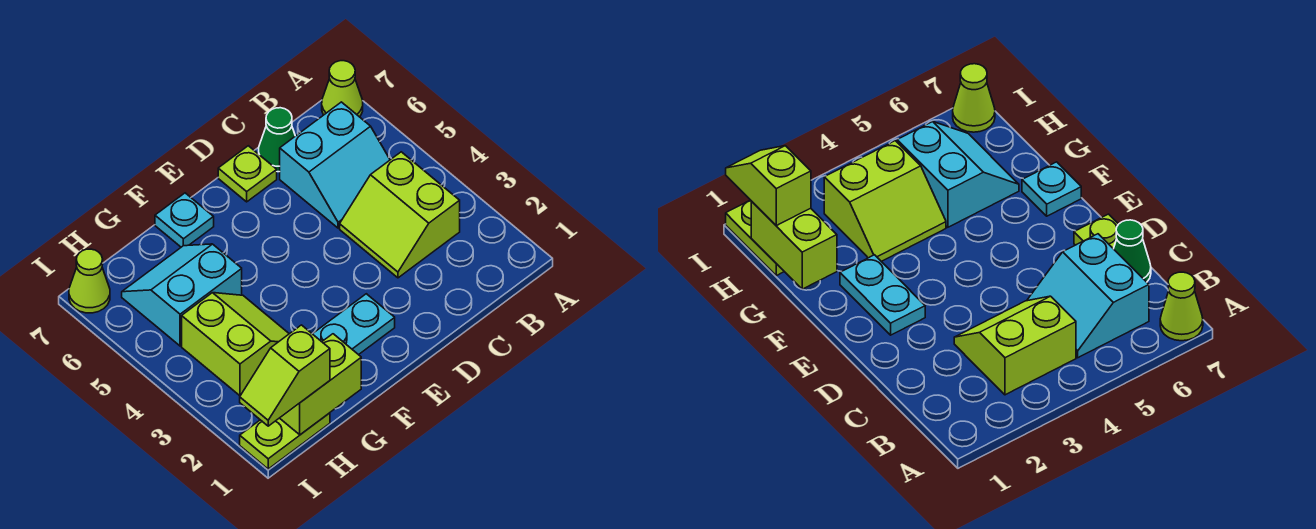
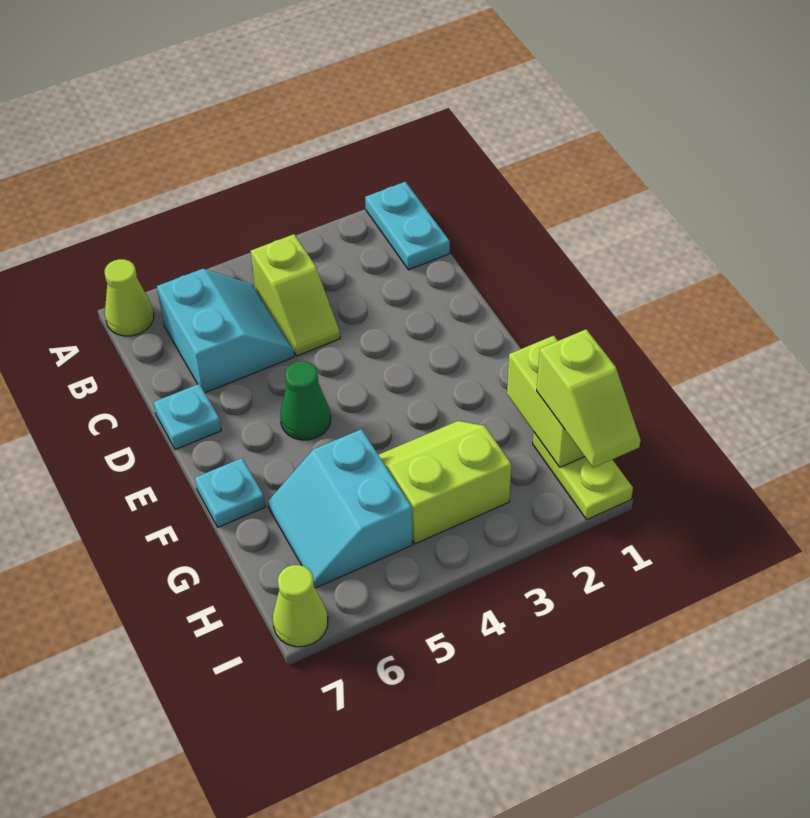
lime 2x2 slope [340,152,460,278] -> lime 1x2 slope [251,234,340,356]
green 1x1 cone [259,108,295,172] -> green 1x1 cone moved to [280,361,331,440]
lime 1x1 plate [218,146,277,202] -> cyan 1x1 plate [153,384,221,450]
cyan 1x2 plate [312,294,395,355] -> cyan 1x2 plate moved to [365,182,450,270]

